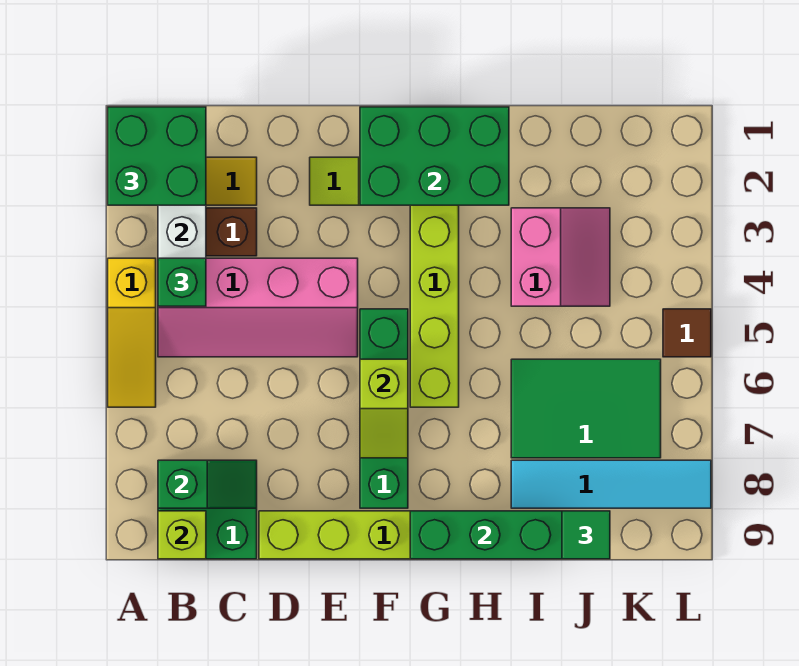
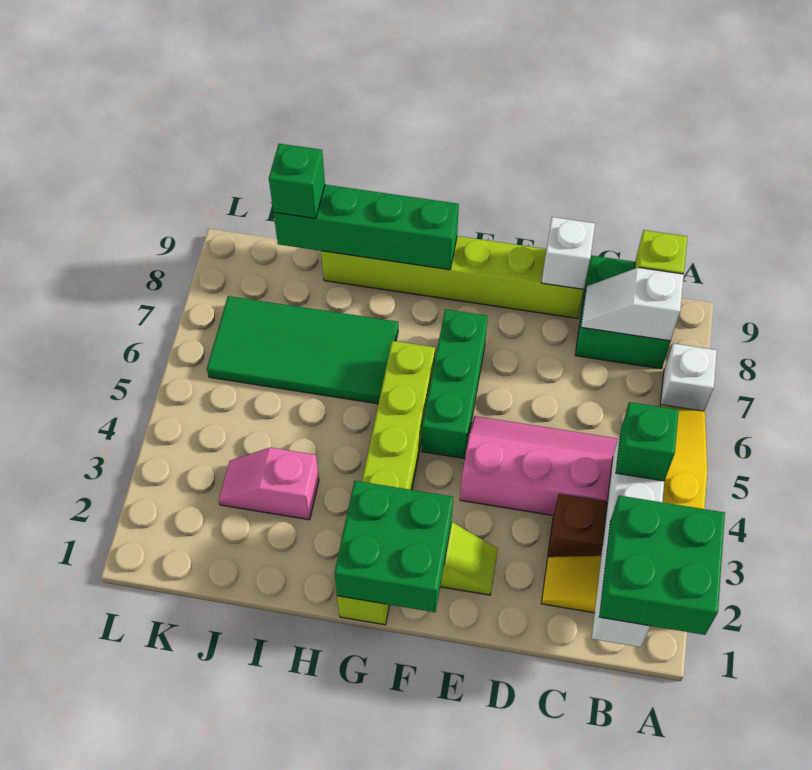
none -> white 1x1 brick [660,343,717,411]
green 1x2 slope [158,460,257,508] -> white 1x2 slope [581,267,684,341]
none -> white 1x1 brick [542,217,595,289]
green 2x3 brick [360,107,509,205] -> green 2x2 brick [334,481,453,612]
green 1x4 brick [360,309,408,508] -> green 1x3 brick [422,309,488,459]
lime 1x2 slope [360,359,408,458] -> none
pink 2x2 slope [511,208,610,306] -> pink 1x2 slope [219,447,319,520]
green 2x3 tile [511,359,661,458] -> green 2x4 tile [207,296,398,404]
cyan 1x4 tile [511,460,711,508] -> none
green 1x1 tile [562,511,610,559] -> green 1x1 brick [269,144,325,218]
brown 1x1 tile [663,309,711,357] -> none

